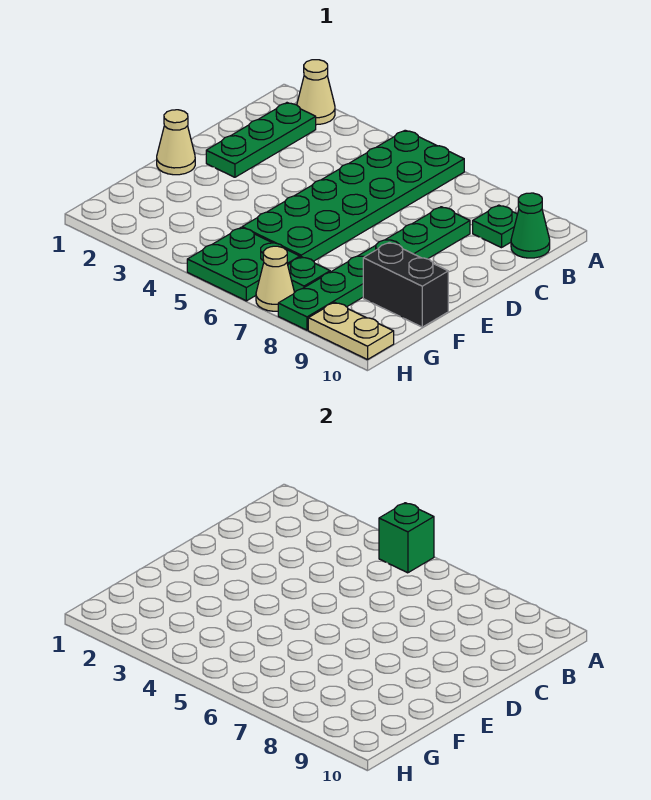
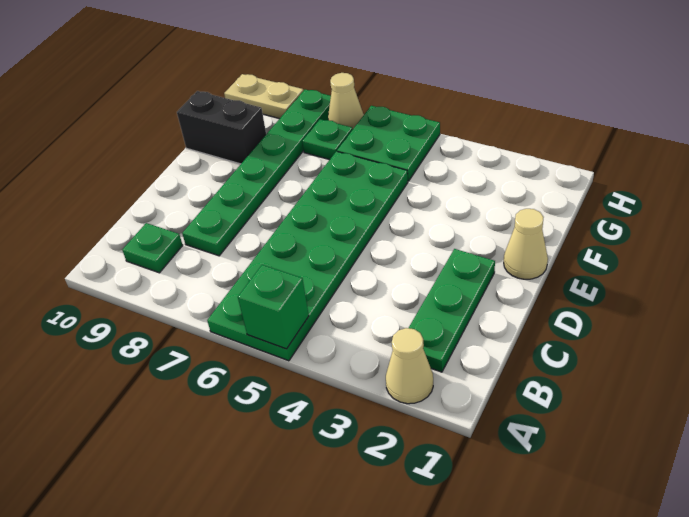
green 1x1 cone [511,193,550,258] -> none

